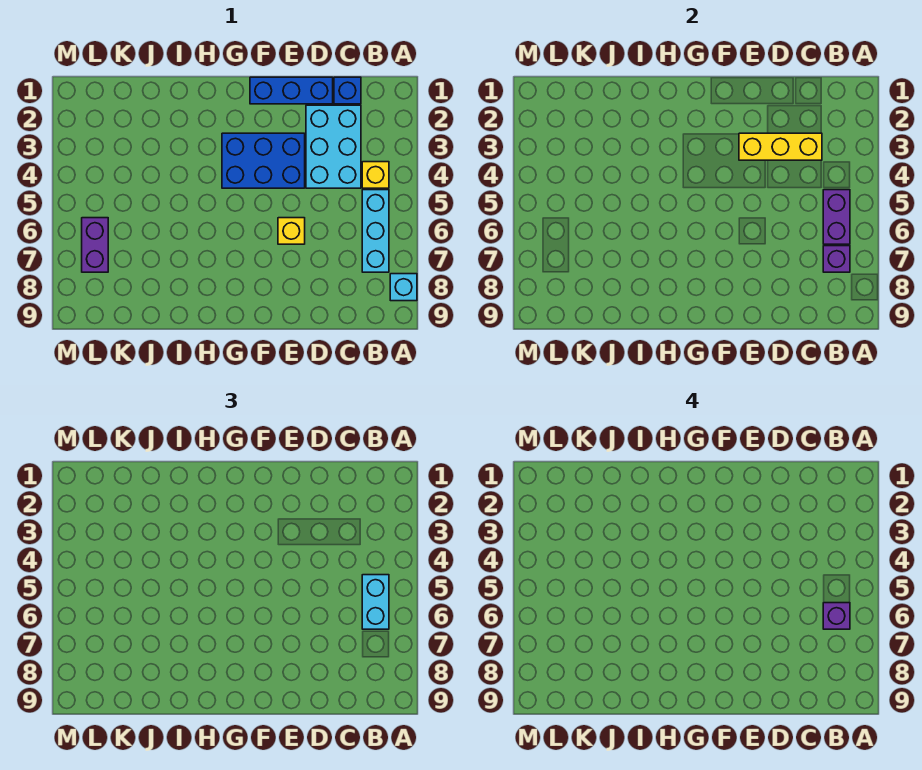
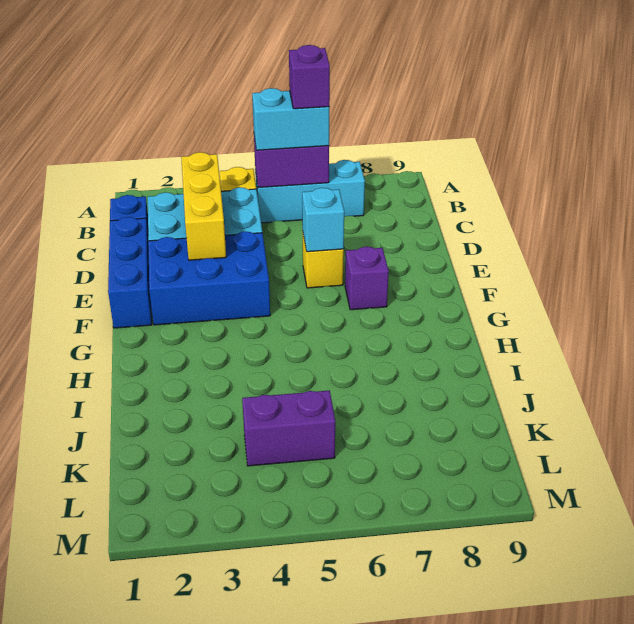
cyan 1x1 brick [390,274,417,301] -> cyan 1x1 brick moved to [302,188,344,252]
purple 1x1 brick [823,246,850,272] -> purple 1x1 brick moved to [345,247,389,310]
blue 2x3 brick [222,133,305,188] -> blue 2x3 brick turned to [148,232,270,325]
purple 1x2 brick [82,218,108,272] -> purple 1x2 brick moved to [242,390,335,466]

